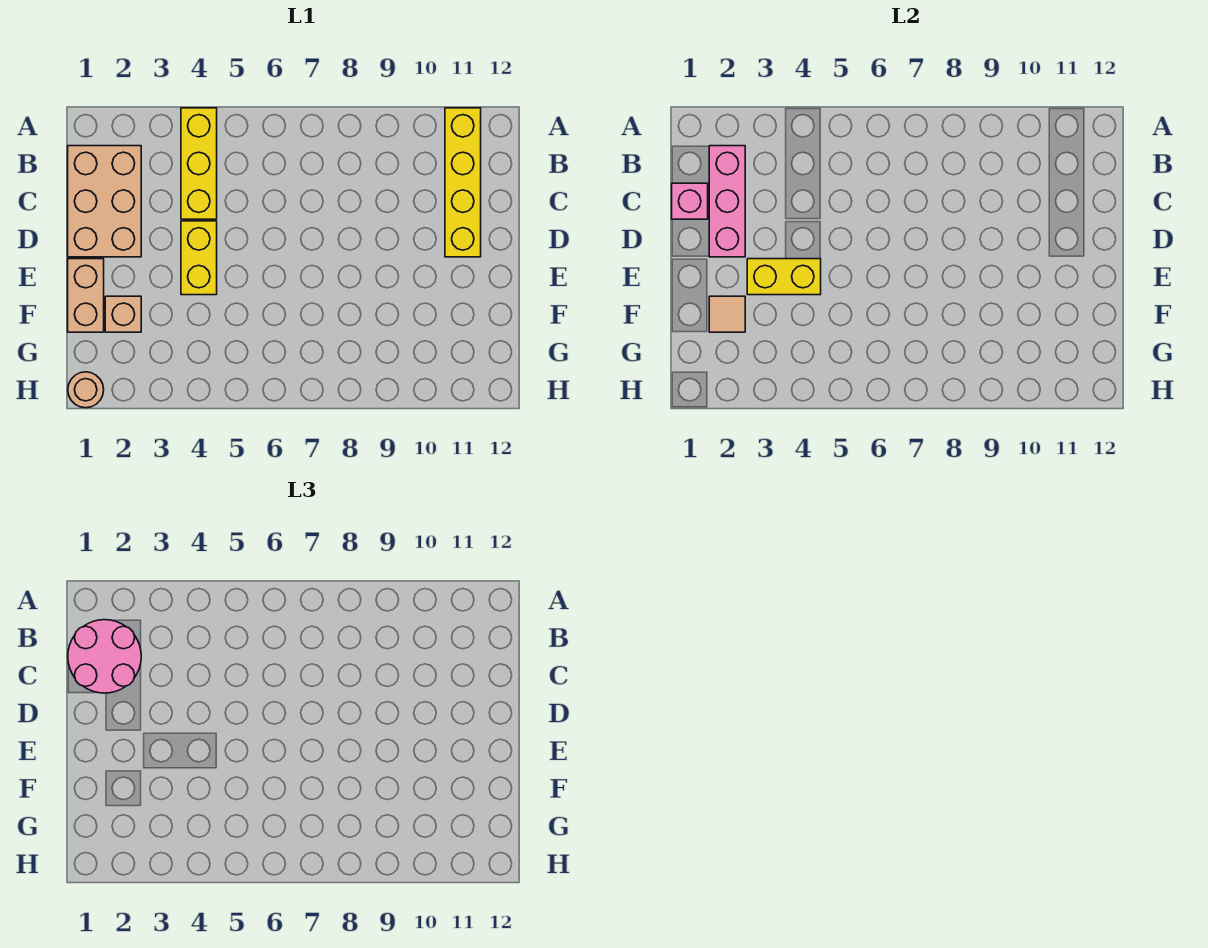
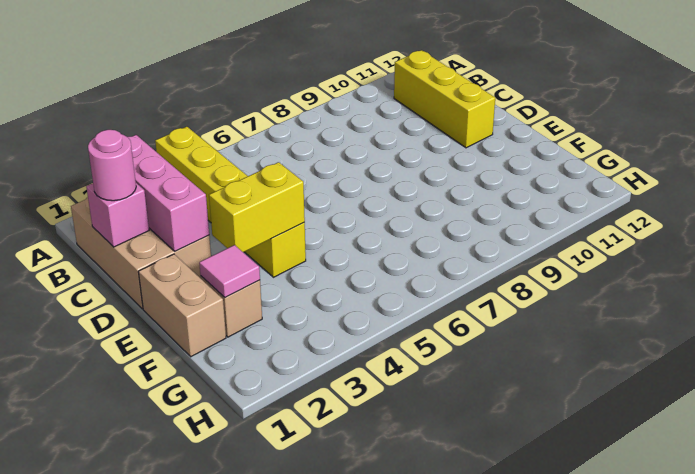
yellow 1x4 brick [445,108,481,257] -> yellow 1x3 brick [394,50,495,148]
pink 2x2 round brick [68,620,141,693] -> pink 1x1 round brick [88,130,136,201]
tan 1x1 tile [709,296,745,332] -> pink 1x1 tile [199,245,260,298]
tan 1x1 round brick [68,372,104,408] -> none

